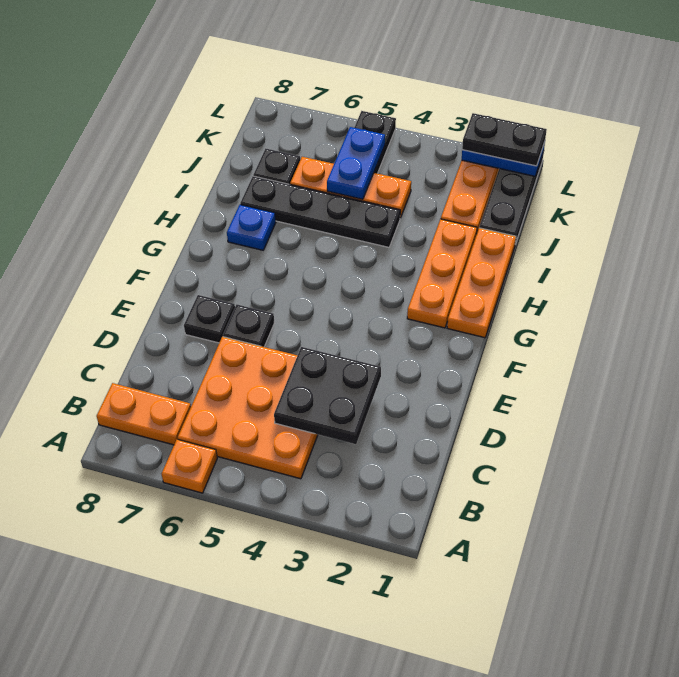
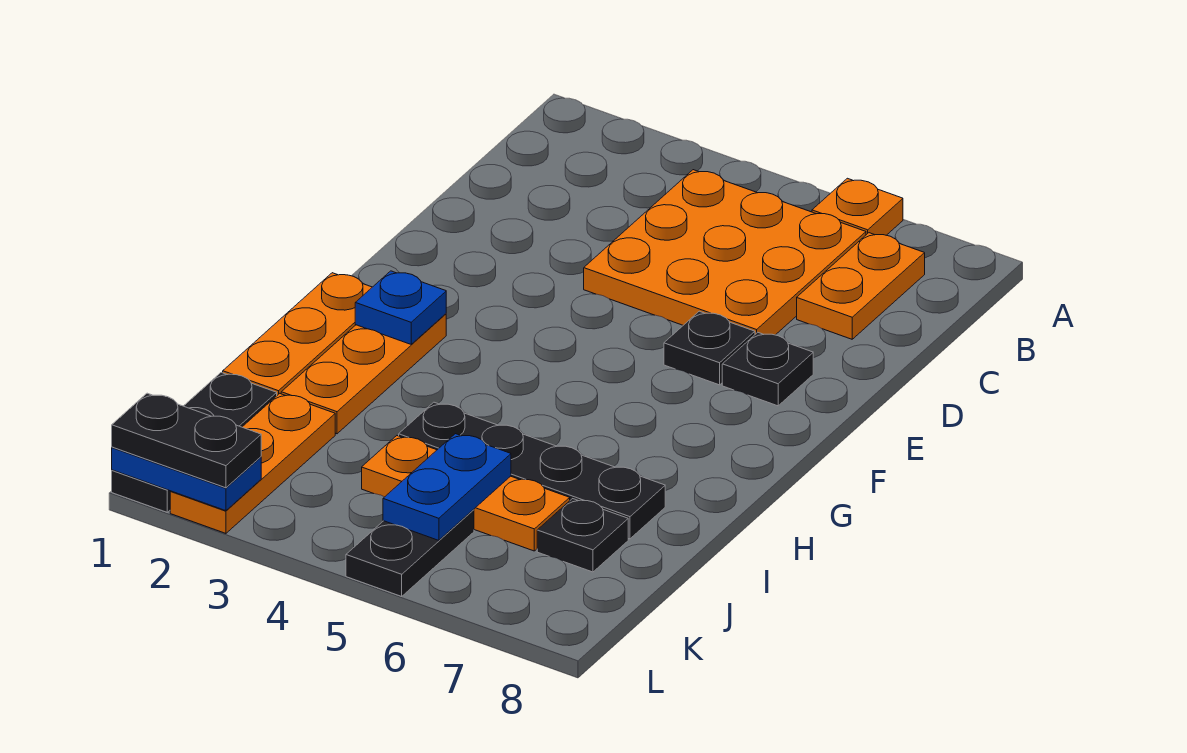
orange 1x2 plate [97,383,191,445] -> orange 1x2 plate turned to [797,233,925,339]
black 2x2 plate [274,347,381,444] -> none
blue 1x1 plate [227,205,276,250] -> blue 1x1 plate moved to [355,271,446,344]

